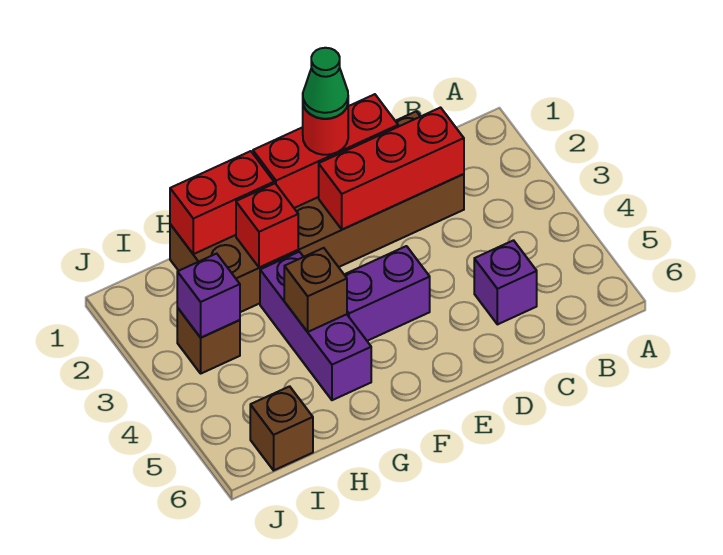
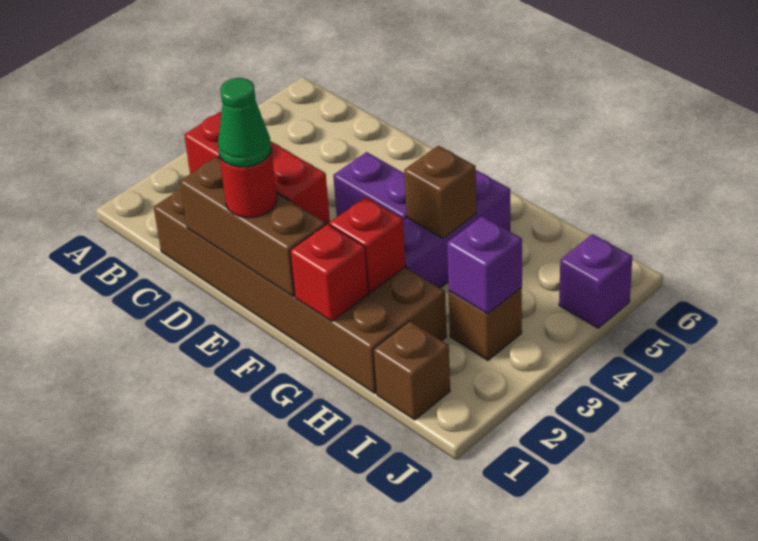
purple 1x1 brick [474,240,537,324] -> purple 1x1 brick moved to [559,234,632,328]
red 1x3 brick [253,94,398,208] -> brown 1x3 brick [180,157,326,297]
red 1x2 brick [170,151,274,254] -> red 1x1 brick [290,224,368,321]
brown 1x1 brick [250,386,313,470] -> brown 1x1 brick moved to [373,321,450,420]

